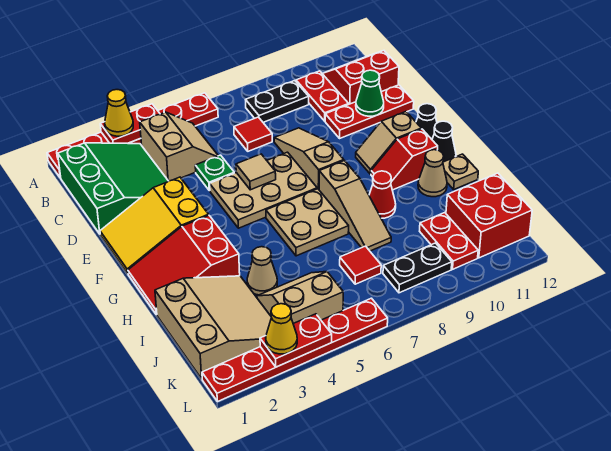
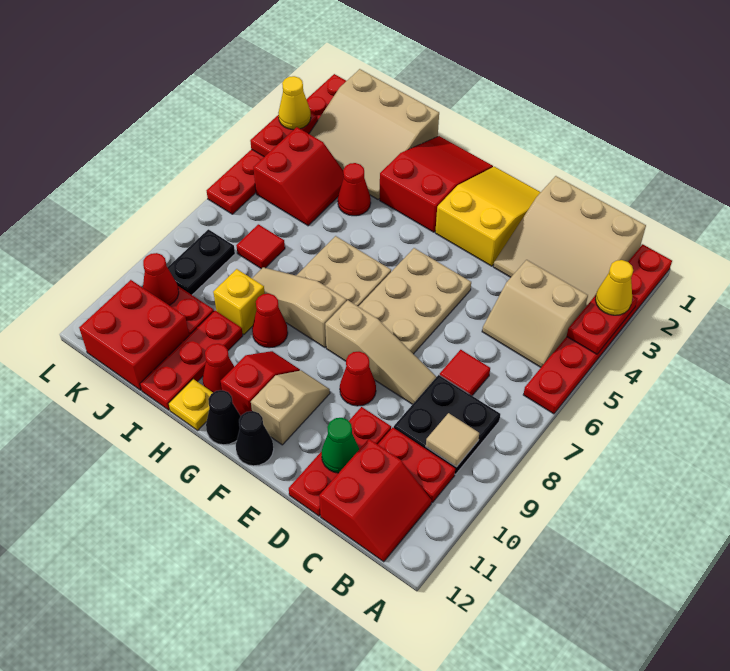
green 3x3 slope [58,143,168,234] -> tan 3x3 slope [493,176,646,307]
black 1x2 plate [246,81,309,122] -> black 2x2 plate [394,375,500,474]
green 1x1 plate [195,155,234,191] -> none
tan 1x1 tile [236,154,276,190] -> tan 1x1 tile moved to [426,413,479,467]
none -> red 1x1 cone [340,352,376,406]
tan 1x1 cone [418,150,447,197] -> red 1x1 cone [203,344,234,393]
tan 1x1 plate [443,154,478,189] -> yellow 1x1 plate [168,379,213,430]
tan 1x1 cone [247,247,277,295] -> red 1x1 cone [338,163,371,216]
none -> yellow 1x1 brick [213,269,265,334]
none -> red 1x3 plate [140,311,243,410]
tan 2x2 slope [257,272,343,323] -> red 2x2 slope [253,127,344,226]
none -> red 1x1 cone [143,253,179,305]

